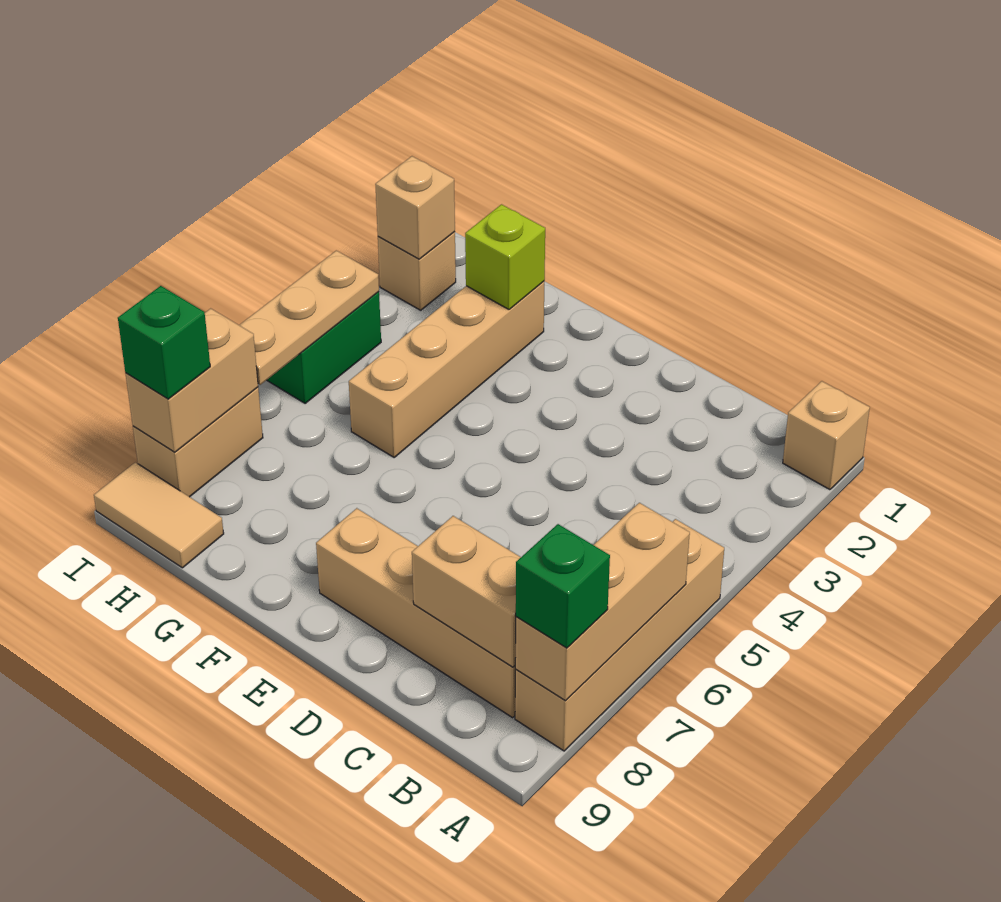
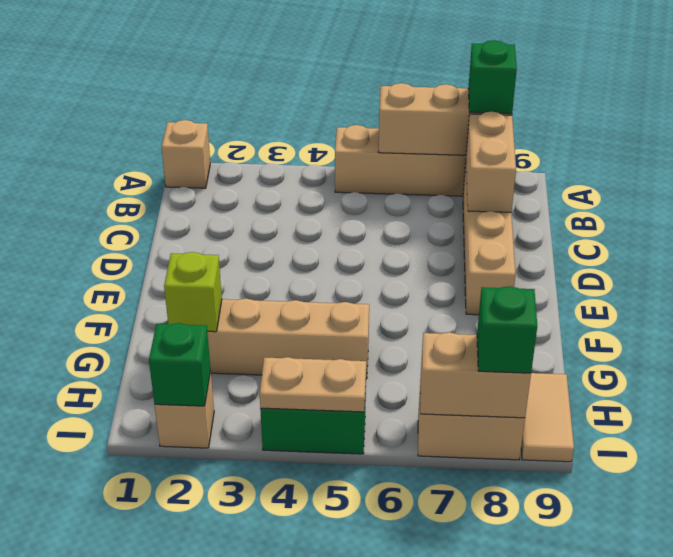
tan 1x1 brick [375,156,455,259] -> green 1x1 brick [149,323,211,406]
tan 1x3 plate [239,251,379,385] -> tan 1x2 plate [260,357,366,412]

